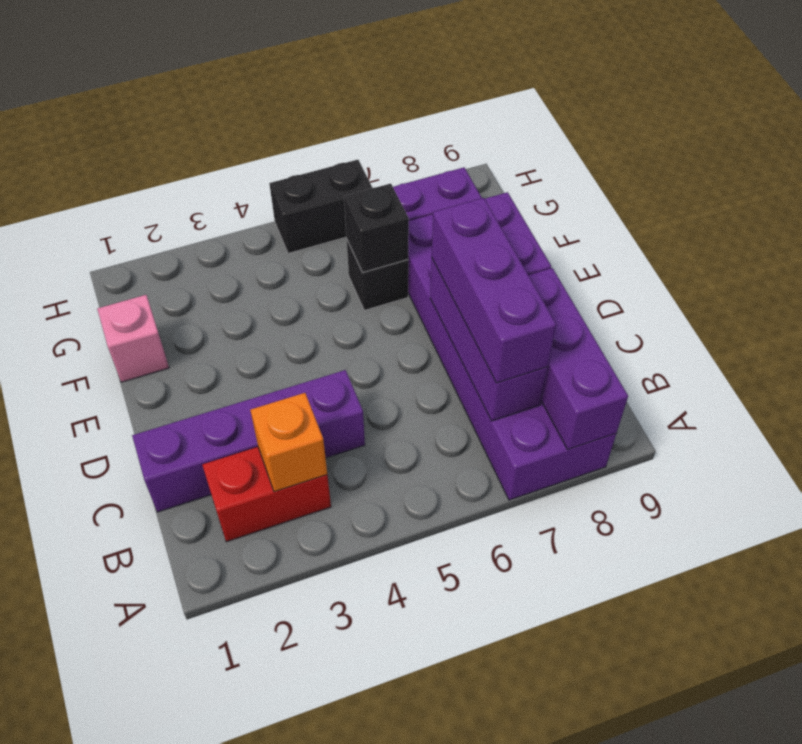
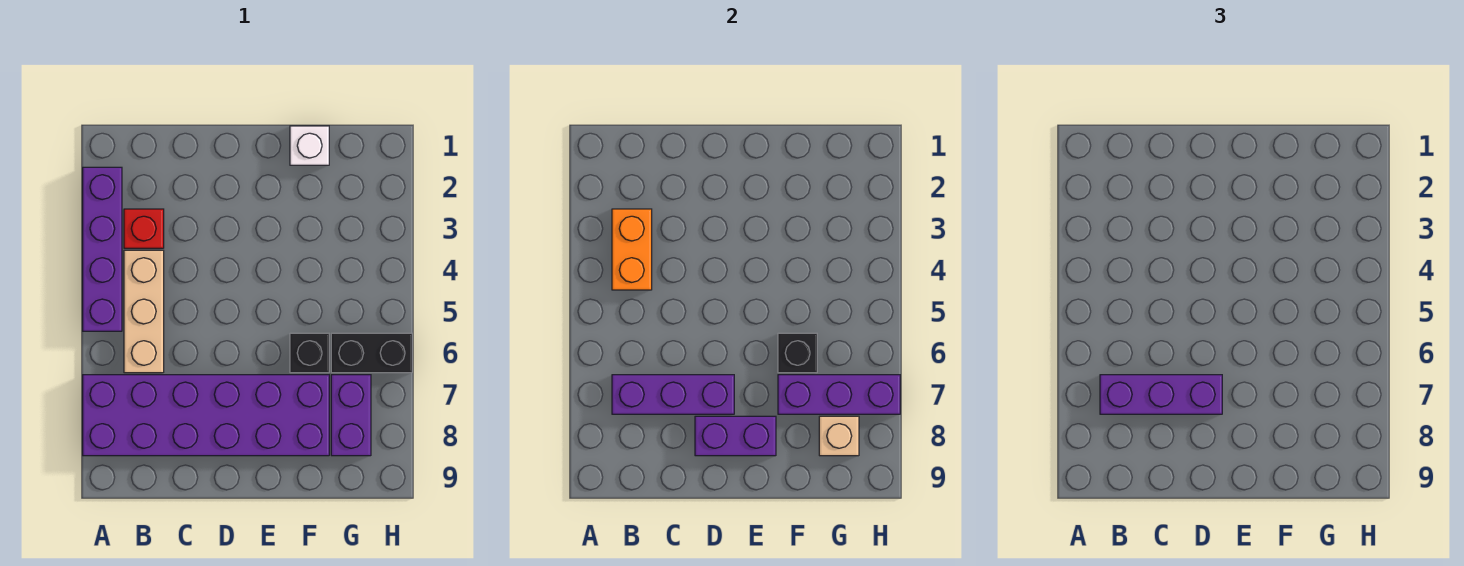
purple 1x3 brick [529,268,628,449] -> purple 1x3 brick moved to [778,375,900,414]
red 1x2 brick [202,447,331,542] -> red 1x1 brick [124,209,164,248]
orange 1x1 brick [250,393,327,492] -> orange 1x2 brick [612,209,652,290]
none -> tan 1x3 brick [124,250,164,373]
purple 1x4 brick [132,370,365,512] -> purple 1x4 brick moved to [83,167,122,331]
pink 1x1 brick [97,295,169,382] -> white 1x1 brick [290,126,329,165]
none -> tan 1x1 brick [819,416,859,456]
black 1x2 brick [269,160,372,253] -> black 1x2 brick turned to [331,333,412,373]

